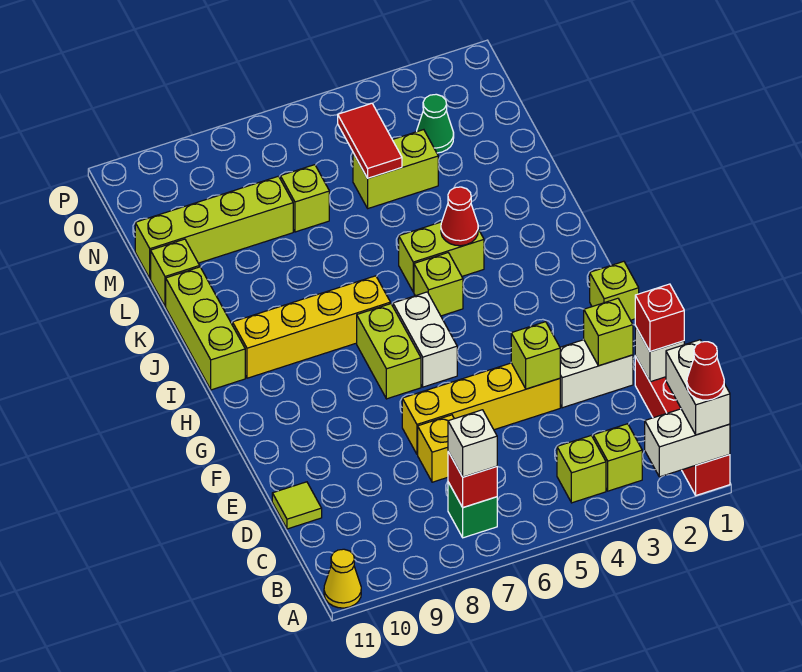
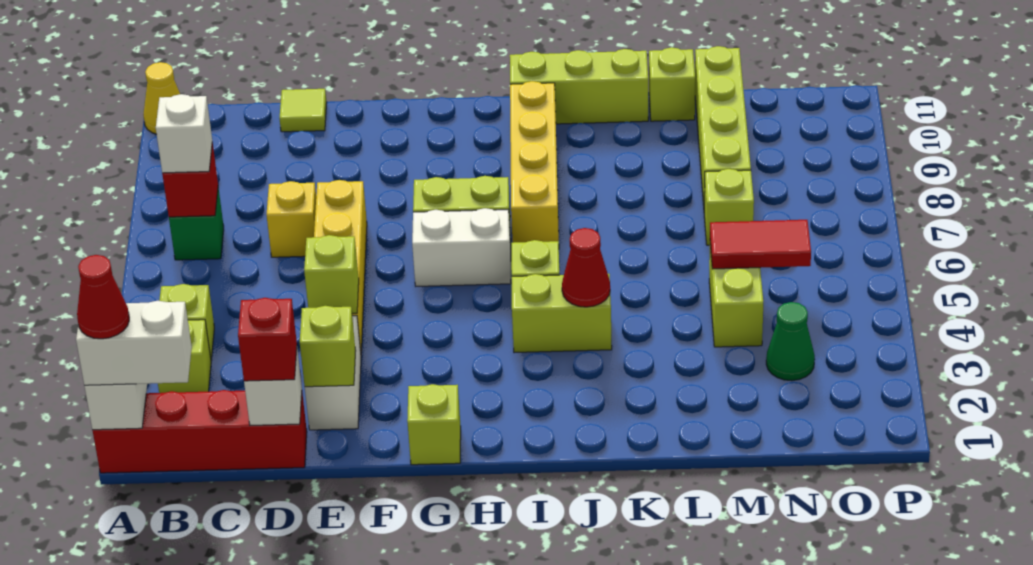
lime 1x2 brick [399,222,484,292] -> lime 1x2 brick turned to [512,274,612,353]

